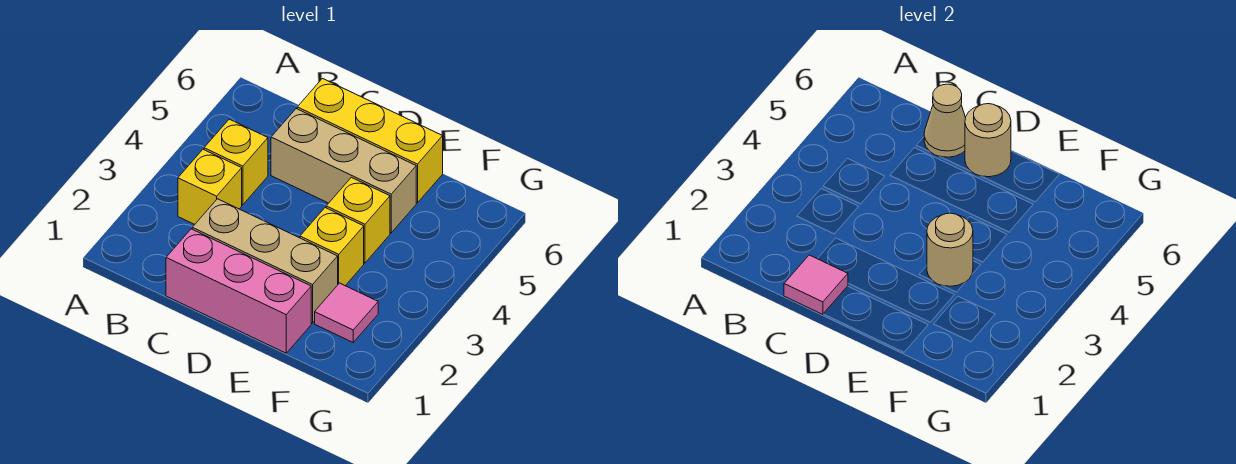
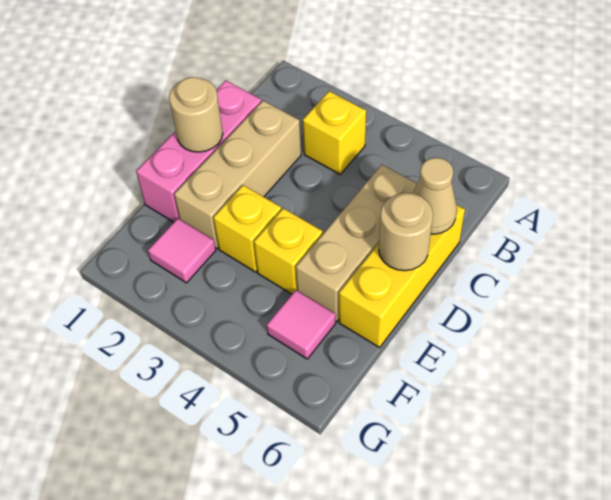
yellow 1x1 brick [204,119,268,205] -> none
pink 1x1 tile [784,255,848,314] -> pink 1x1 tile moved to [267,290,336,359]
tan 1x1 round brick [927,213,973,286] -> tan 1x1 round brick moved to [169,77,223,152]

